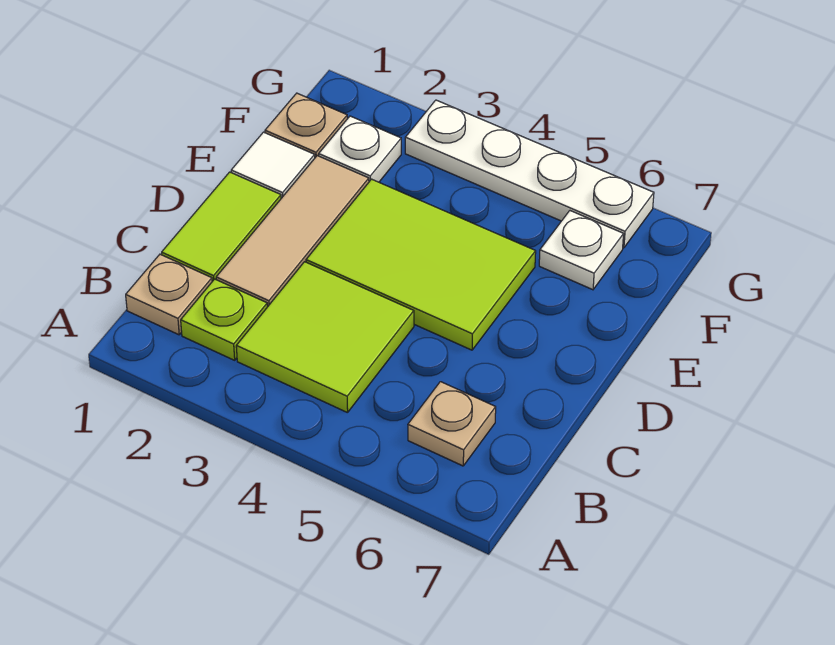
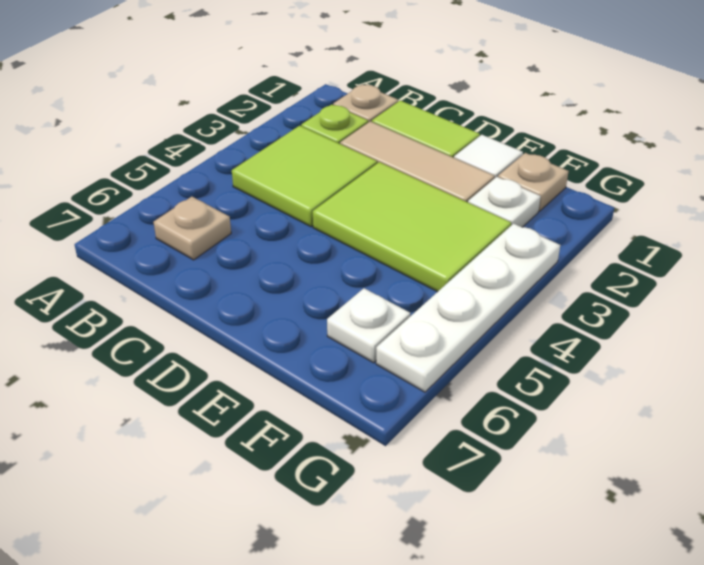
lime 2x3 tile [306,179,536,350] -> lime 2x3 tile turned to [313,162,511,292]

